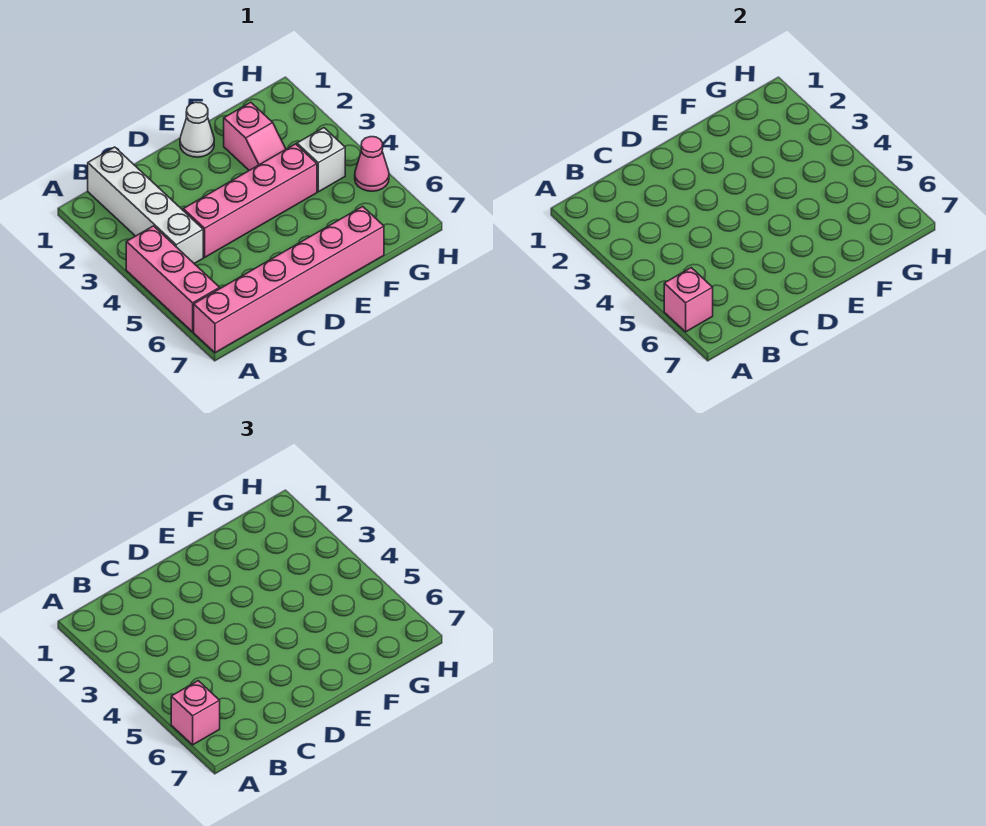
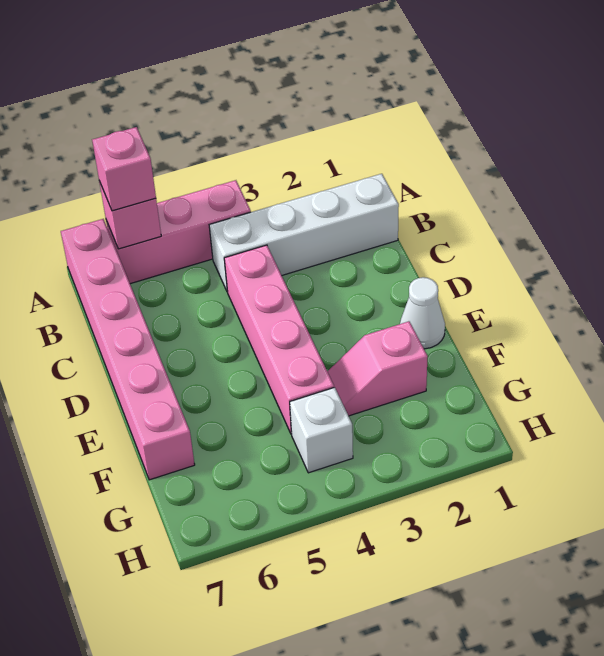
pink 1x1 cone [355,137,389,191] -> none

